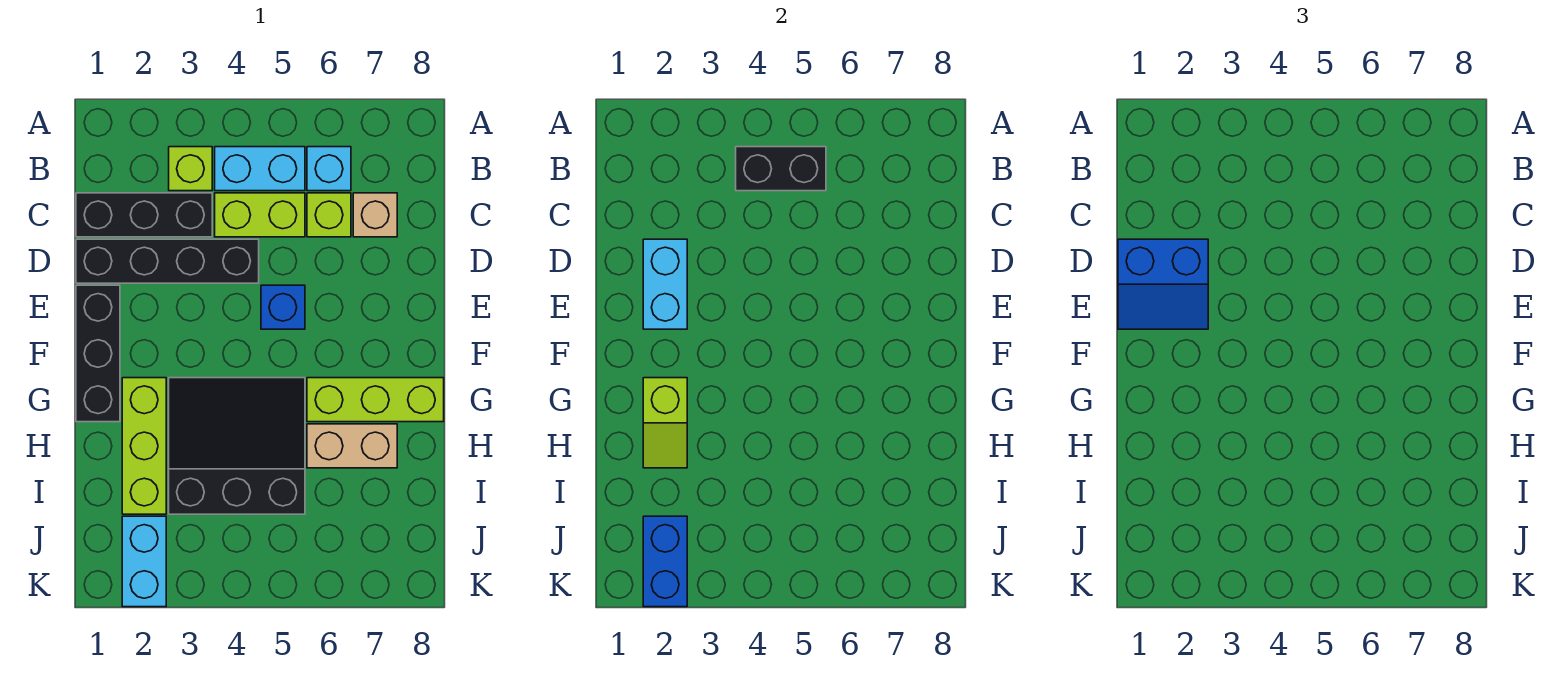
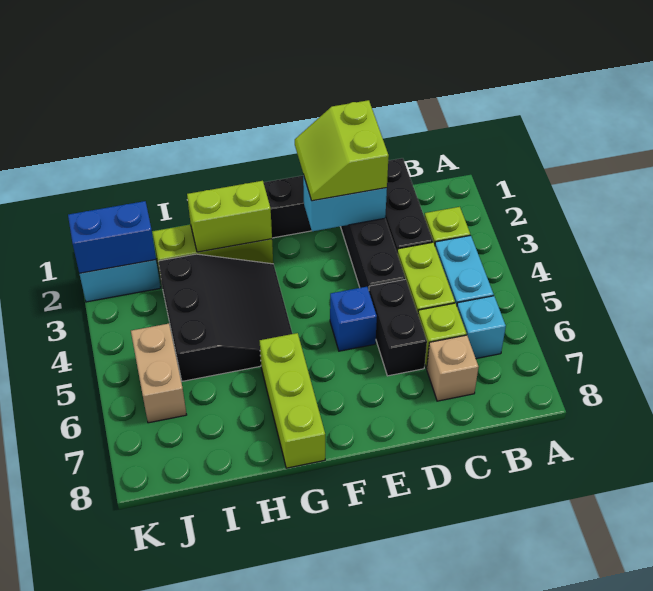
black 1x2 brick [736,147,826,191] -> black 1x2 brick moved to [369,279,427,376]
blue 2x2 slope [1118,239,1208,329] -> lime 2x2 slope [295,100,389,201]
lime 1x2 slope [643,378,687,468] -> lime 1x2 brick [187,181,272,252]
tan 1x2 brick [307,424,397,468] -> tan 1x2 brick moved to [131,324,187,423]

